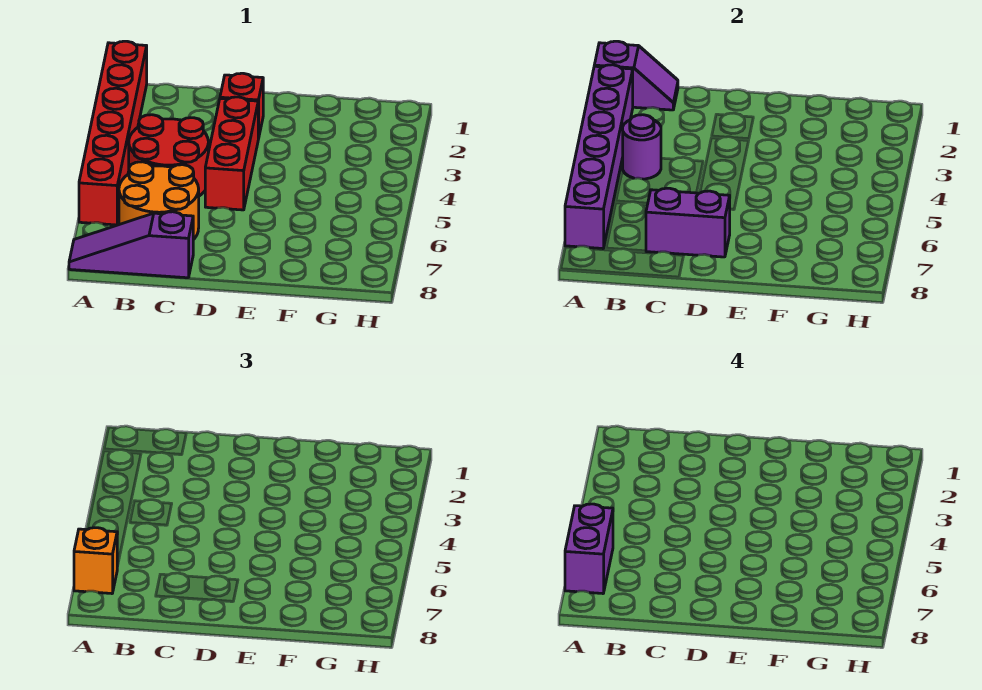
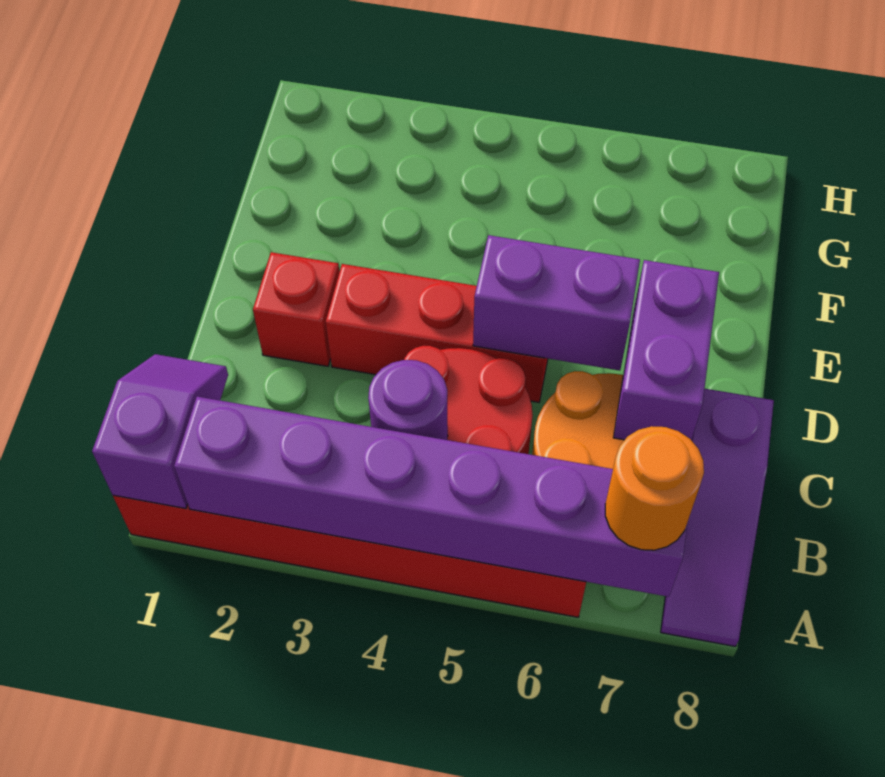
purple 1x2 brick [565,504,613,594] -> purple 1x2 brick moved to [473,235,640,371]
orange 1x1 brick [74,528,117,594] -> orange 1x1 round brick [605,426,704,550]

